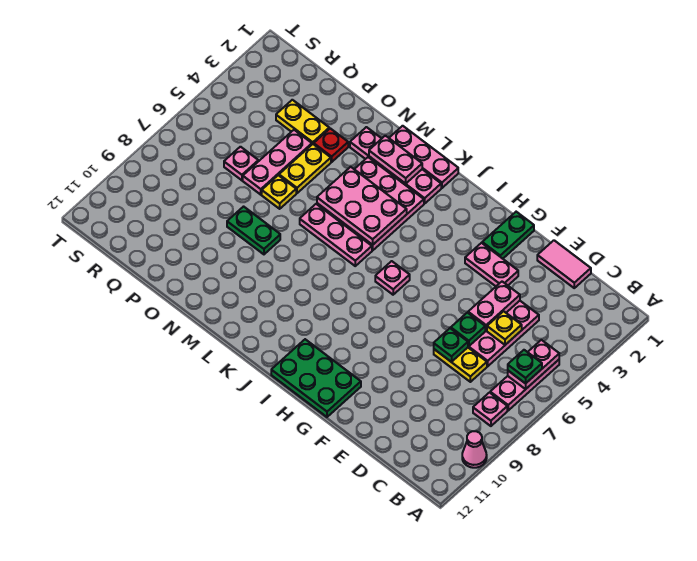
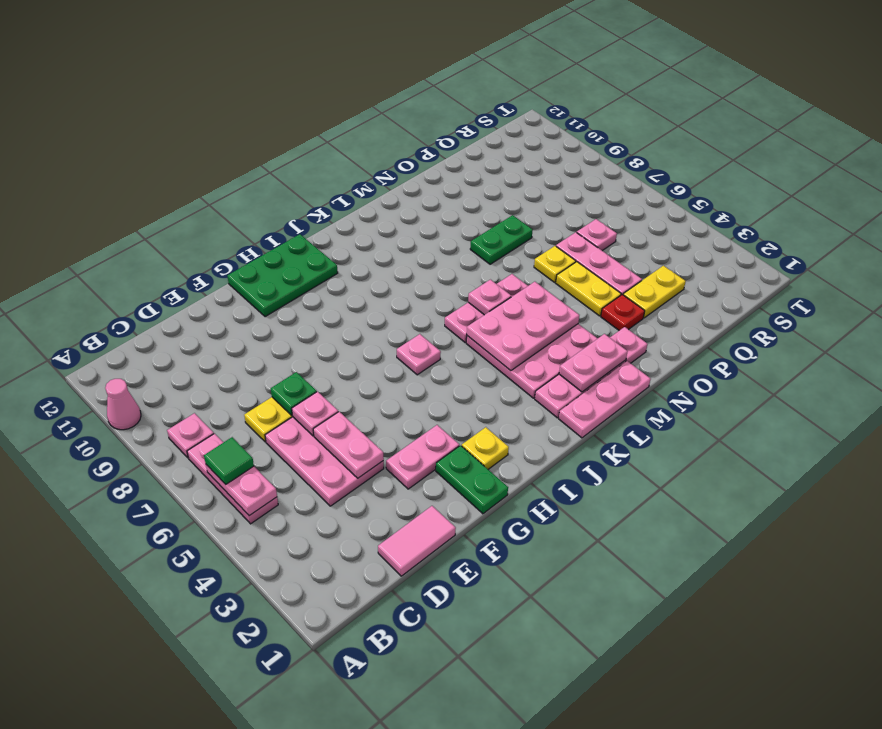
green 1x1 plate [508,350,542,384] -> green 1x1 tile [204,437,254,484]
yellow 1x1 plate [487,311,522,345] -> yellow 1x1 plate moved to [462,427,509,469]
green 1x1 plate [451,313,485,346] -> pink 1x1 plate [292,392,338,436]
none -> pink 1x1 plate [468,280,511,315]

